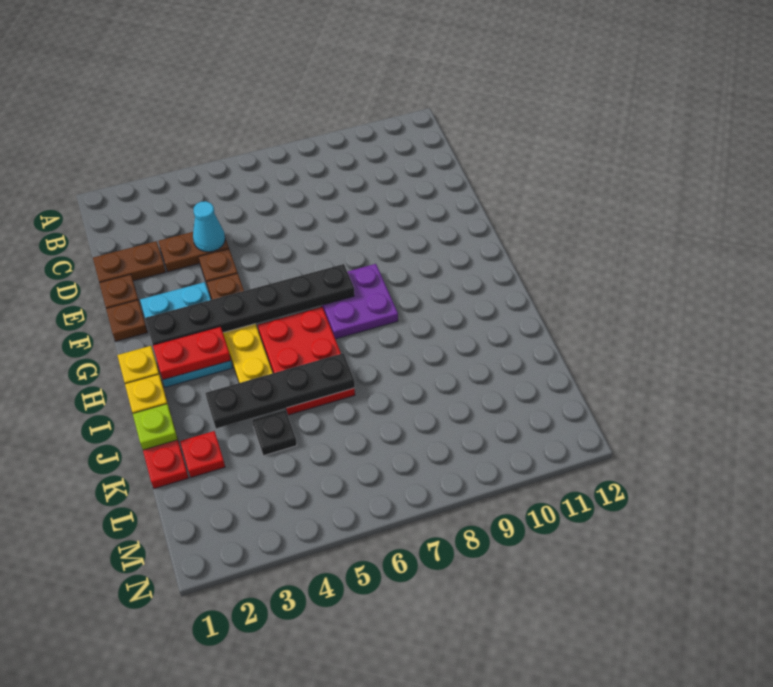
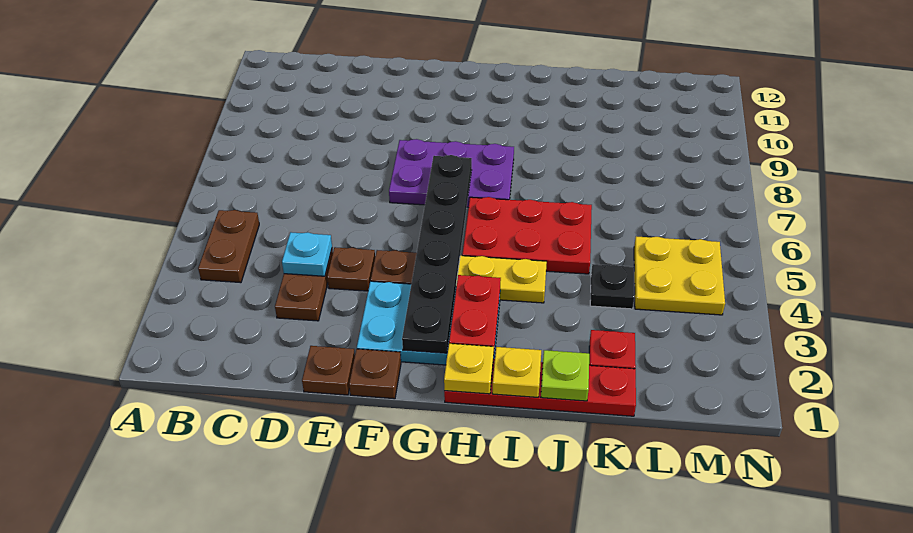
brown 1x2 plate [93,241,166,283] -> brown 1x2 plate moved to [198,210,259,283]
cyan 1x1 cone [193,201,225,252] -> cyan 1x1 plate [282,232,332,276]
purple 2x2 plate [321,264,398,339] -> purple 2x3 plate [389,139,514,208]
black 1x4 plate [205,353,355,428] -> none
none -> yellow 2x2 plate [634,236,725,315]

